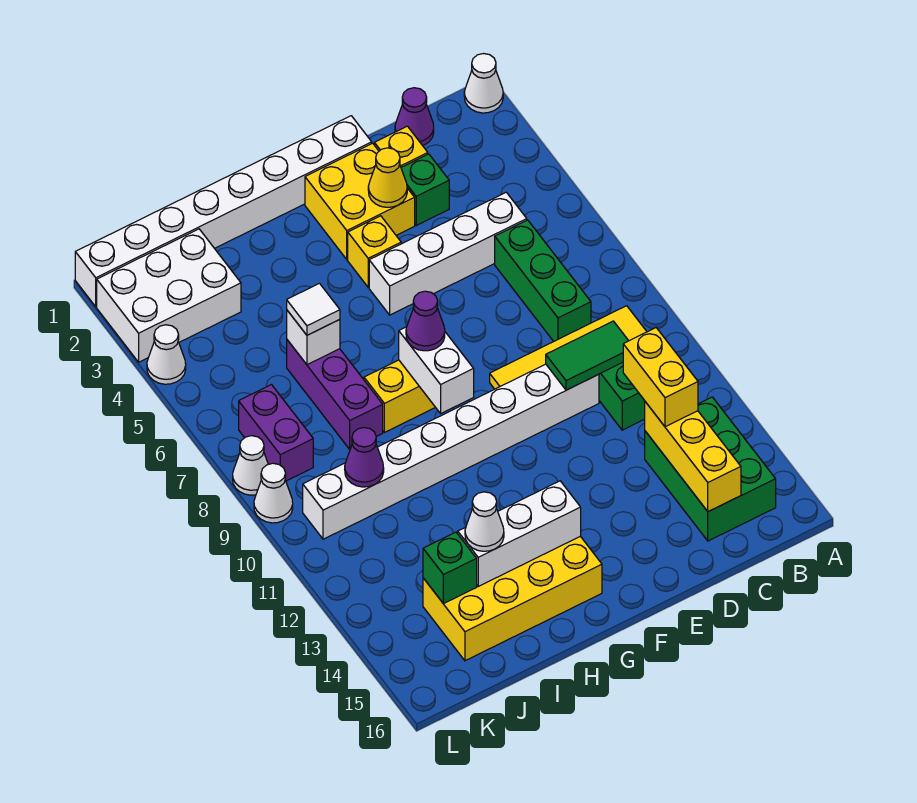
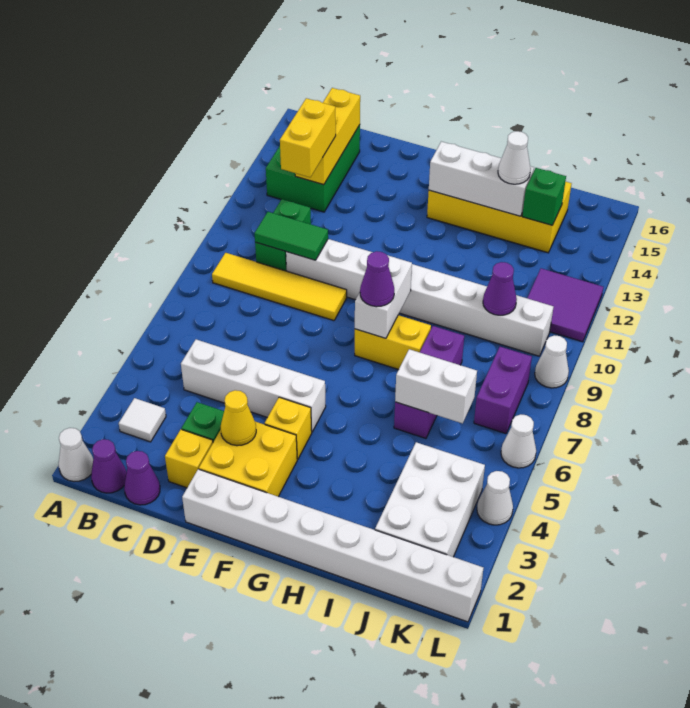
none -> purple 1x1 cone [91,439,126,493]
green 1x3 brick [495,220,591,341] -> none
white 1x1 brick [287,310,340,365] -> white 1x2 brick [395,349,477,423]
white 1x1 tile [287,283,340,335] -> white 1x1 tile moved to [119,398,166,442]
white 2x3 brick [97,229,241,362] -> white 2x3 brick turned to [375,442,485,557]
none -> purple 2x2 tile [527,268,603,342]
white 1x1 cone [233,436,268,495] -> white 1x1 cone moved to [501,414,536,468]

